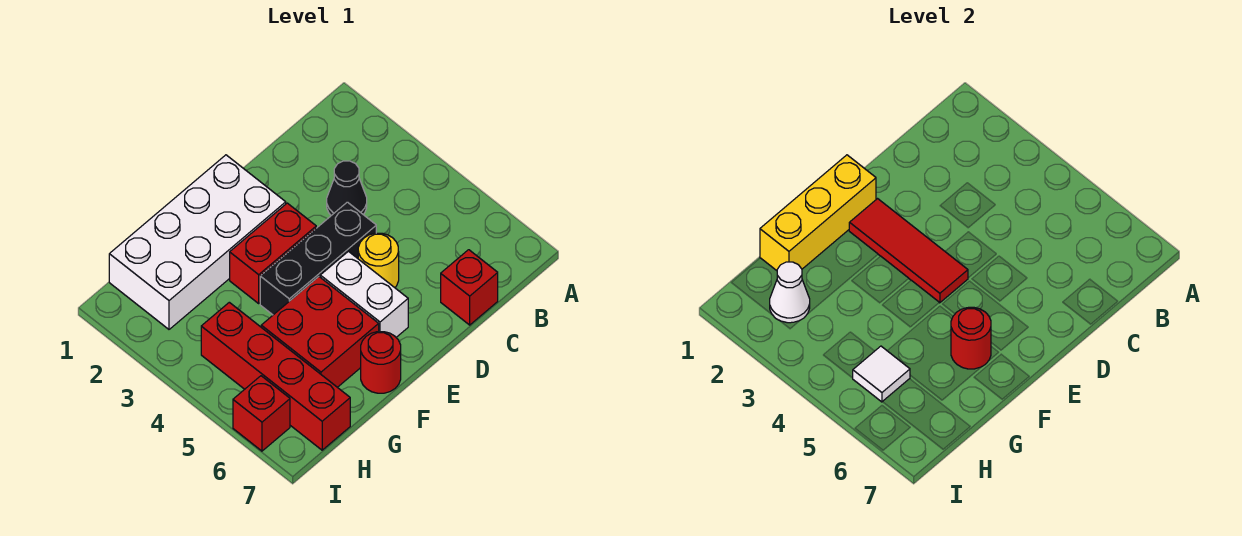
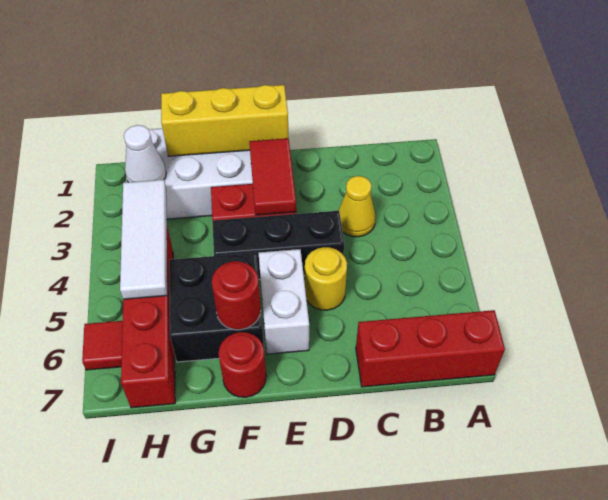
black 1x1 cone [327,161,367,215] -> yellow 1x1 cone [339,176,375,237]
red 1x1 brick [441,250,498,325] -> red 1x3 brick [356,310,505,387]
red 1x3 tile [849,199,968,303] -> red 1x2 tile [249,138,296,215]
red 2x2 brick [261,277,379,387] -> black 2x2 brick [169,253,264,362]
white 1x1 tile [853,346,910,402] -> white 1x3 tile [120,180,167,299]
red 1x1 brick [233,376,290,451] -> red 1x1 tile [82,321,123,370]

